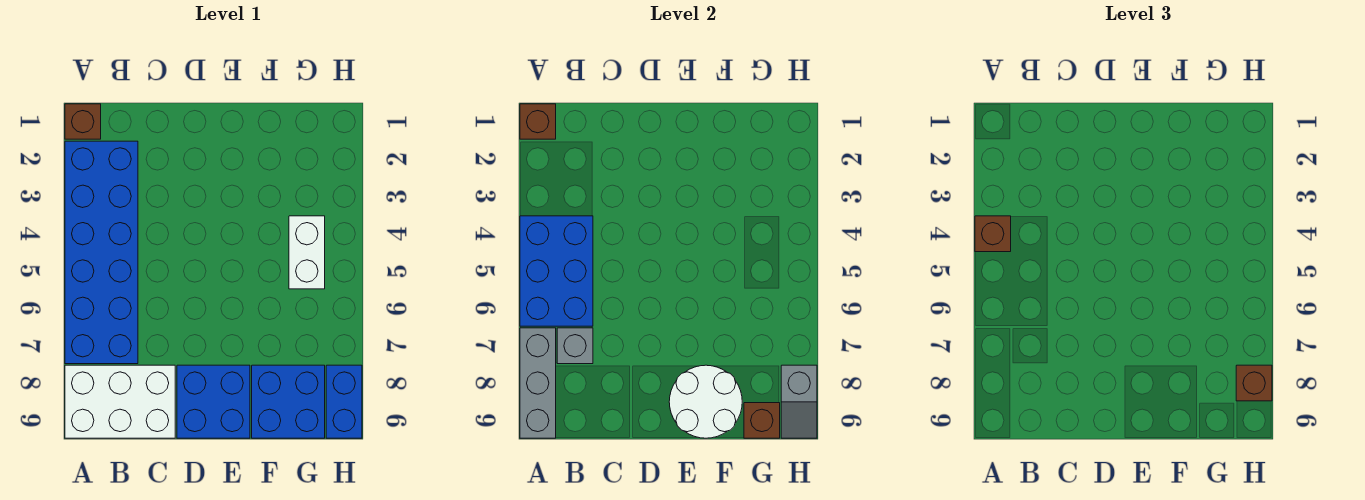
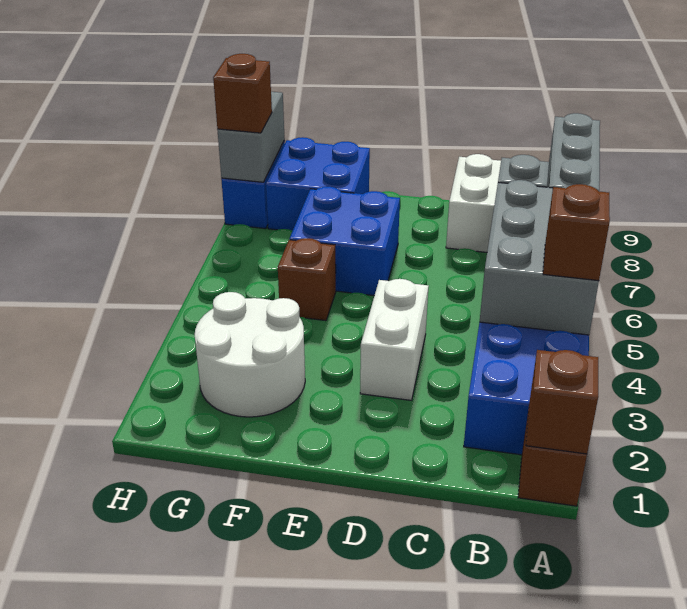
blue 2x3 brick [520,216,593,326] -> grey 2x3 brick [480,180,599,335]
blue 2x2 brick [177,365,250,438] -> blue 2x2 brick moved to [290,187,400,296]
white 2x2 round brick [669,365,742,438] -> white 2x2 round brick moved to [195,292,305,417]
white 1x2 brick [289,216,325,289] -> white 1x2 brick moved to [360,279,429,400]
brown 1x1 brick [744,403,780,438] -> brown 1x1 brick moved to [278,238,336,321]
grey 1x2 slope [781,365,817,438] -> grey 1x2 brick [218,92,285,182]

